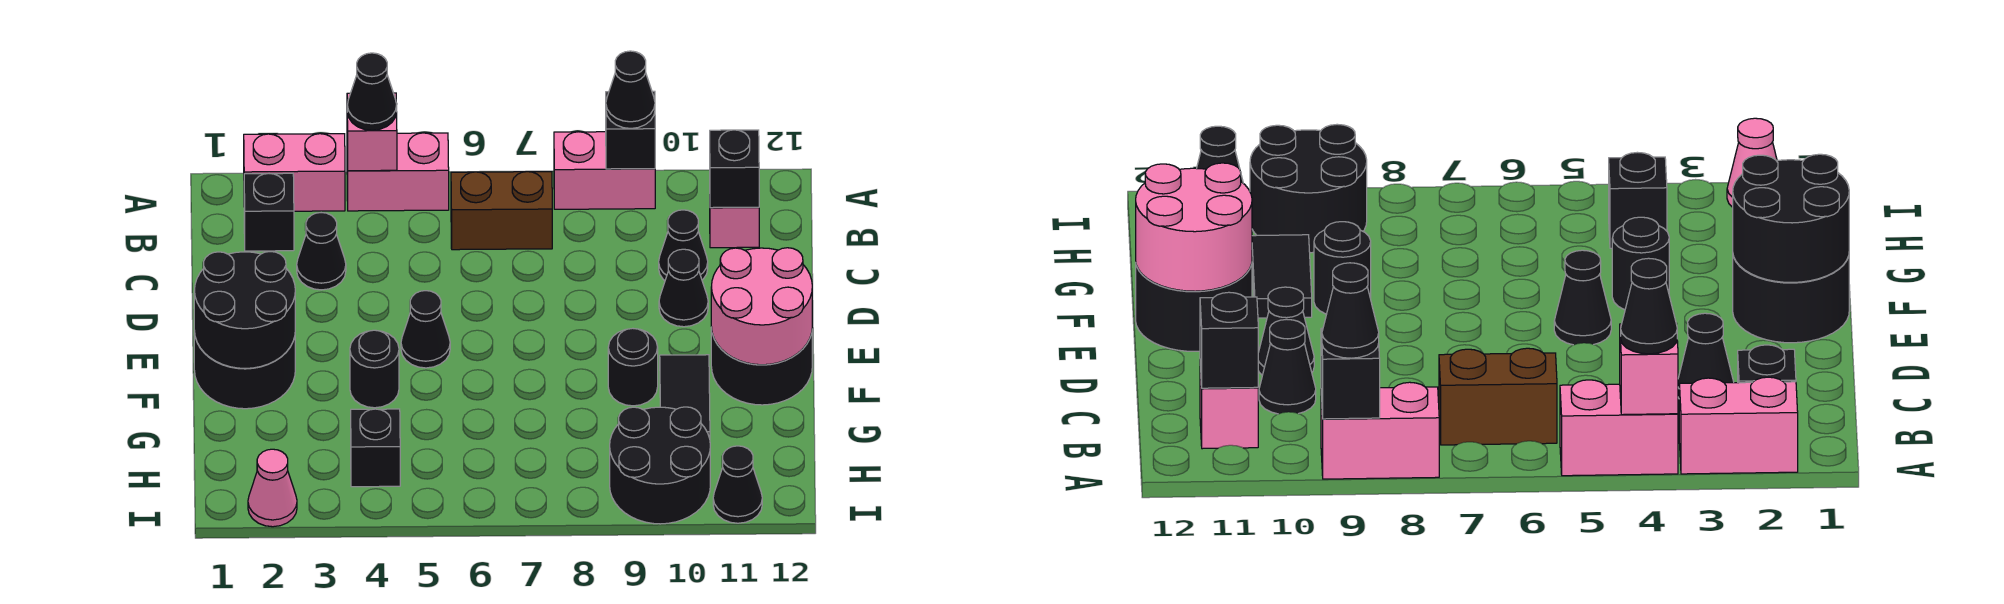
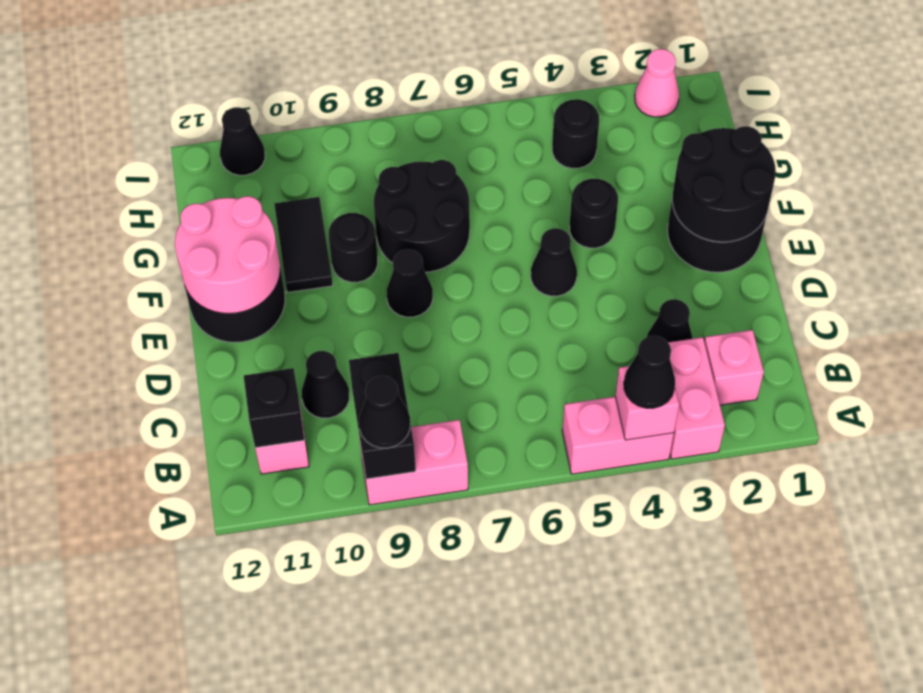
pink 1x2 brick [244,134,345,211] -> pink 1x2 brick turned to [668,337,725,459]
black 1x1 brick [606,91,655,169] -> black 1x2 brick [349,353,416,479]
black 1x1 brick [244,173,294,251] -> pink 1x1 brick [704,330,764,405]
brown 1x2 brick [451,172,552,250] -> none
black 1x1 cone [659,249,708,327] -> black 1x1 cone moved to [387,250,433,317]
black 1x1 brick [351,409,400,487] -> black 1x1 round brick [552,99,599,168]
black 2x2 round brick [610,407,710,524] -> black 2x2 round brick moved to [374,160,470,272]

